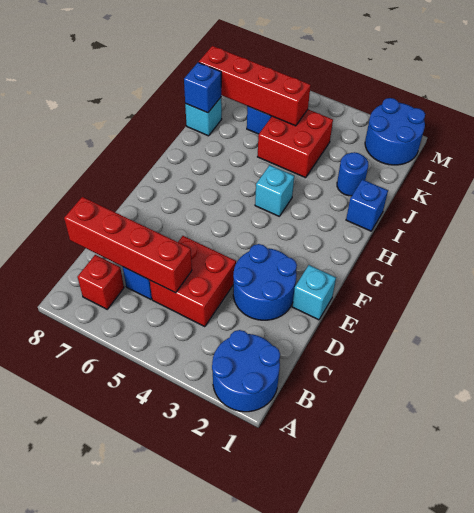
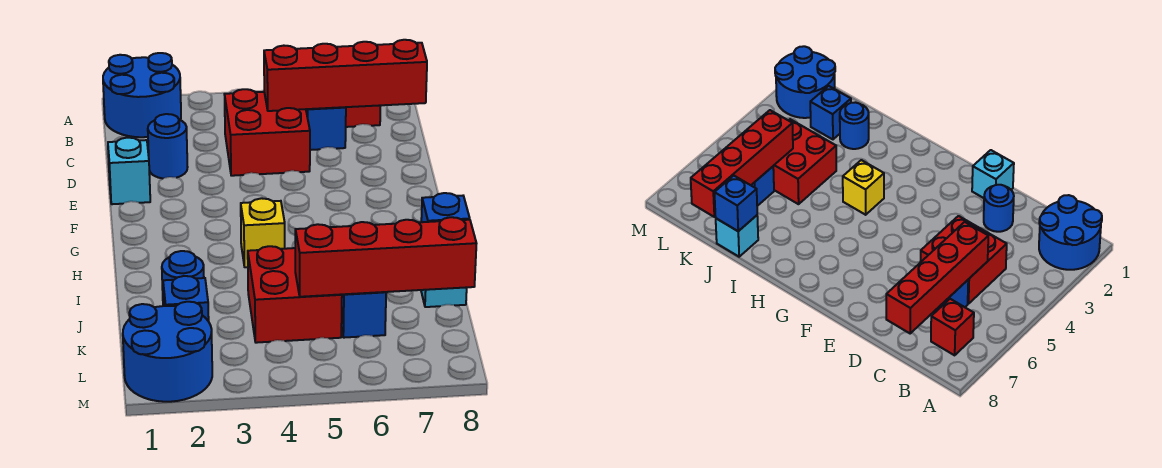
blue 2x2 round brick [233,244,297,320] -> blue 1x1 round brick [148,114,188,178]
cyan 1x1 brick [255,165,294,216] -> yellow 1x1 brick [241,198,285,267]
blue 1x1 brick [346,179,388,231] -> blue 1x1 brick moved to [163,276,209,321]

